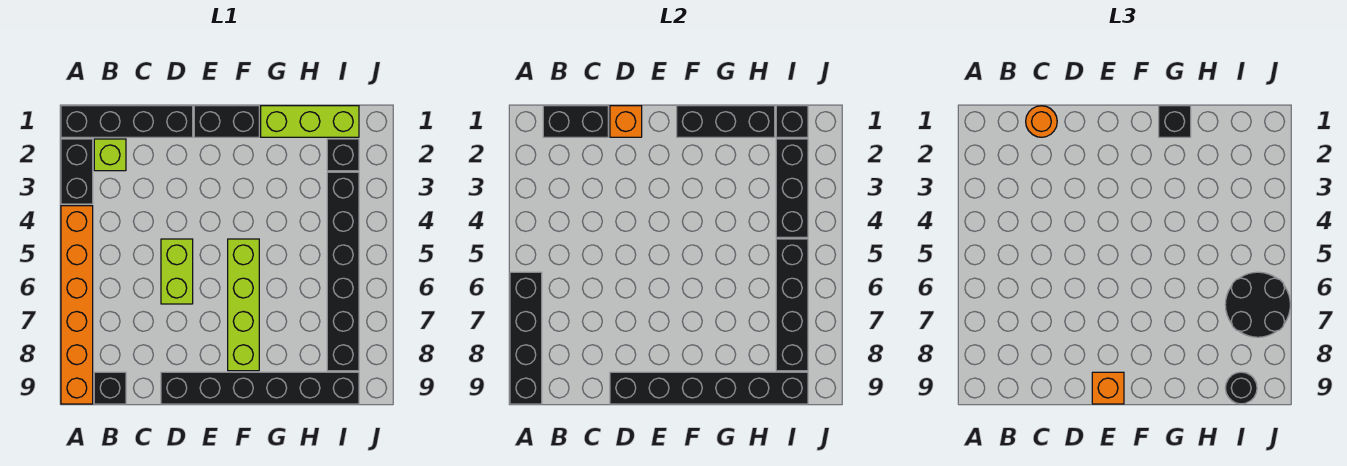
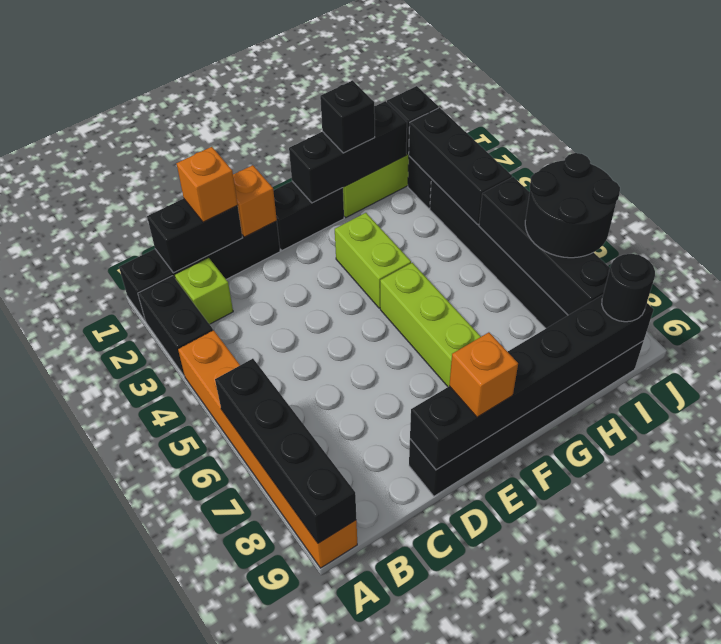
black 1x1 brick [94,372,126,404] -> none
orange 1x1 round brick [1026,106,1057,137] -> orange 1x1 brick [177,147,238,222]
lime 1x2 brick [161,239,193,304] -> lime 1x2 brick moved to [335,213,411,308]

